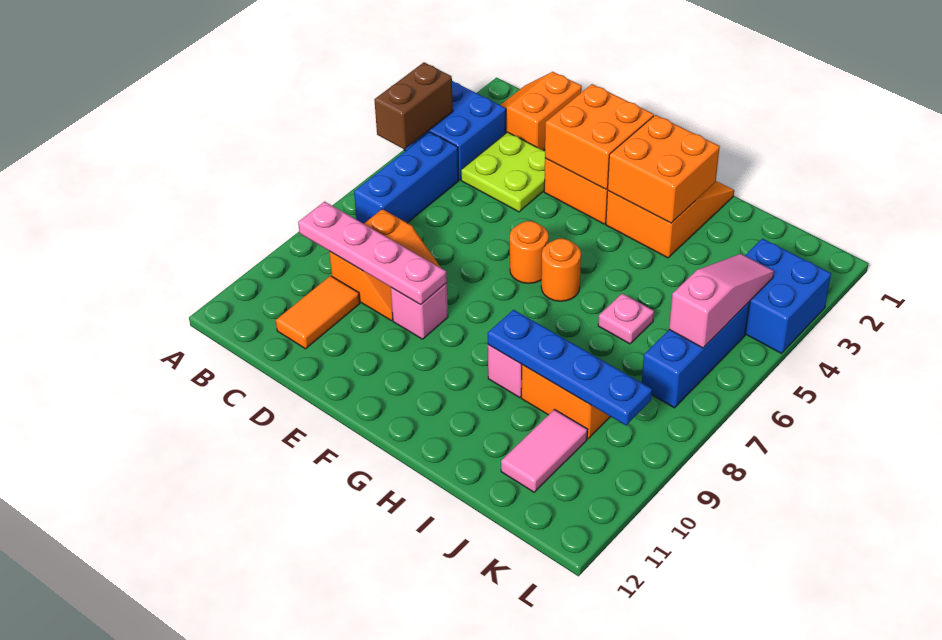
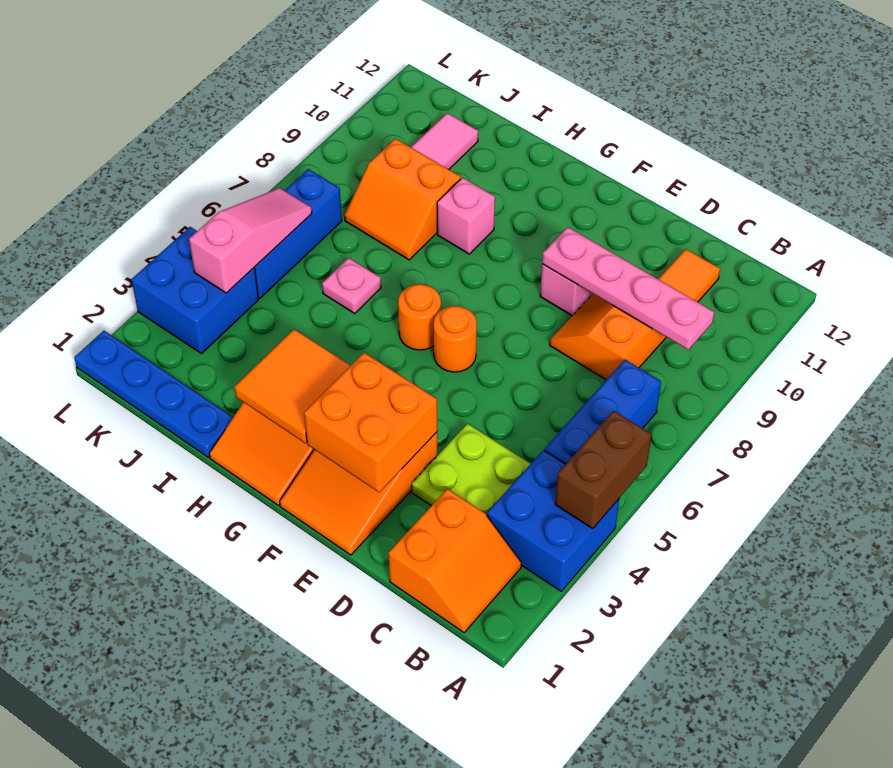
orange 2x2 brick [608,115,720,223] -> orange 2x2 tile [235,329,351,443]
blue 1x4 plate [488,310,652,425] -> blue 1x4 plate moved to [74,331,233,457]
pink 1x3 slope [669,254,774,348] -> pink 1x3 slope turned to [189,188,312,293]

